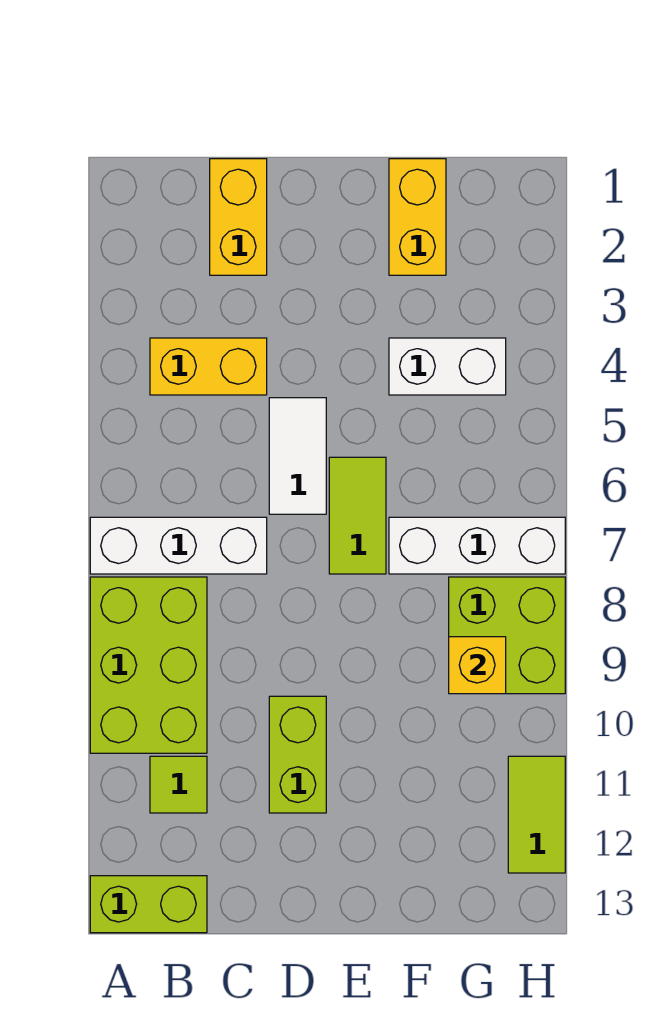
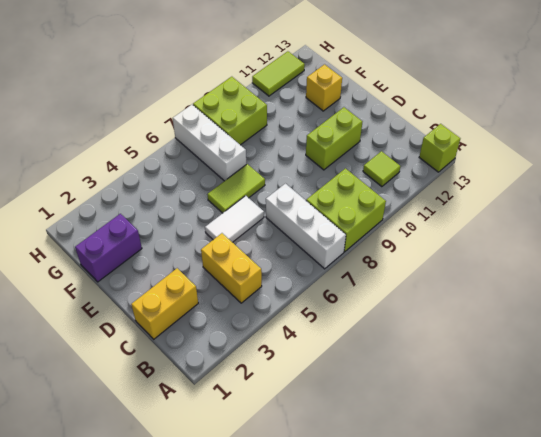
lime 2x3 brick [90,577,207,753] -> lime 2x2 brick [306,168,386,252]
lime 1x2 brick [90,876,207,933] -> lime 1x1 brick [419,124,460,172]
yellow 1x2 brick [389,159,446,275] -> purple 1x2 brick [75,214,142,282]
white 1x2 brick [389,338,506,395] -> none
yellow 1x1 brick [449,637,506,694] -> yellow 1x1 brick moved to [306,65,342,111]

